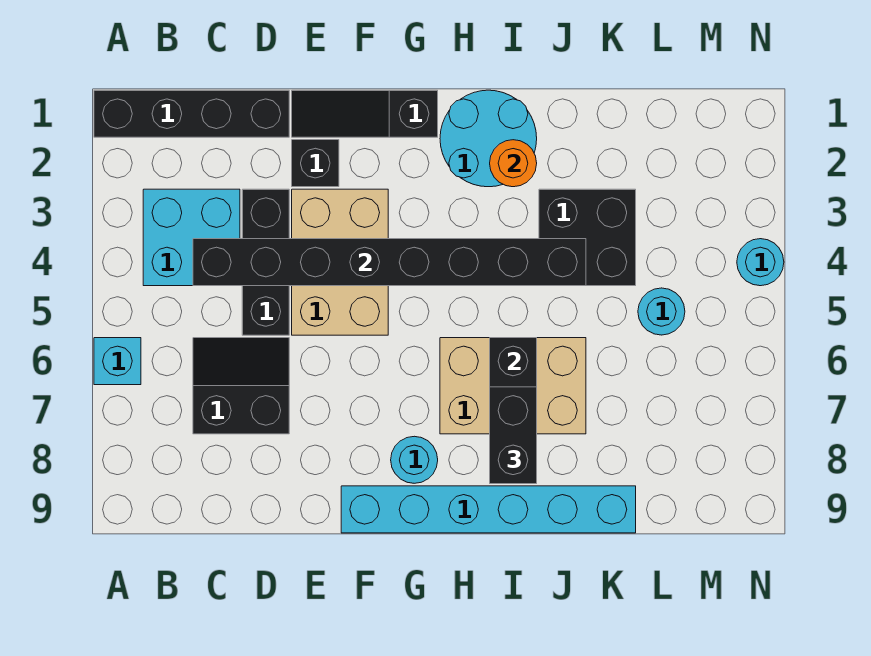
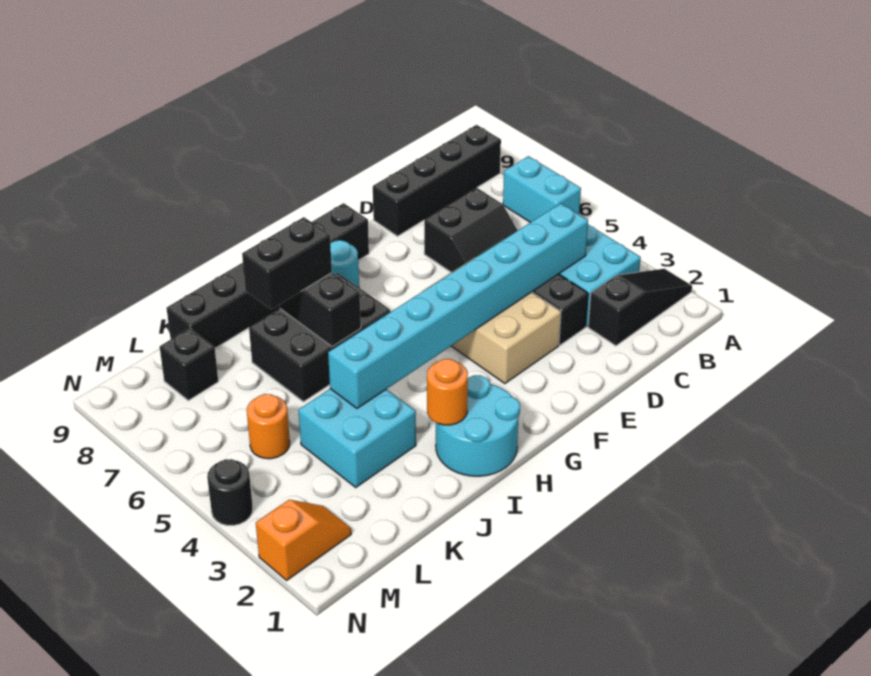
black 1x4 brick [94,90,289,137] -> black 1x4 brick moved to [373,125,501,236]
cyan 1x1 brick [94,338,141,385] -> cyan 1x2 brick [503,156,581,223]
black 1x8 brick [193,239,586,286] -> cyan 1x8 brick [328,203,588,408]
black 1x3 slope [292,90,438,137] -> black 1x3 slope moved to [588,269,692,346]
black 1x1 brick [292,140,339,187] -> black 1x1 brick moved to [160,328,218,400]
cyan 1x6 brick [341,486,636,533] -> black 1x6 brick [167,203,369,348]
tan 2x3 brick [440,338,586,434] -> black 2x3 brick [249,273,390,402]
black 1x2 brick [490,387,537,484] -> black 1x2 brick turned to [242,217,332,309]
black 2x2 brick [539,189,636,286] -> cyan 2x2 brick [298,389,416,487]
cyan 1x1 round brick [638,288,685,335] -> orange 1x1 round brick [247,394,290,459]
none -> orange 1x2 slope [256,500,351,580]
cyan 1x1 round brick [737,239,784,286] -> black 1x1 round brick [207,459,253,525]

